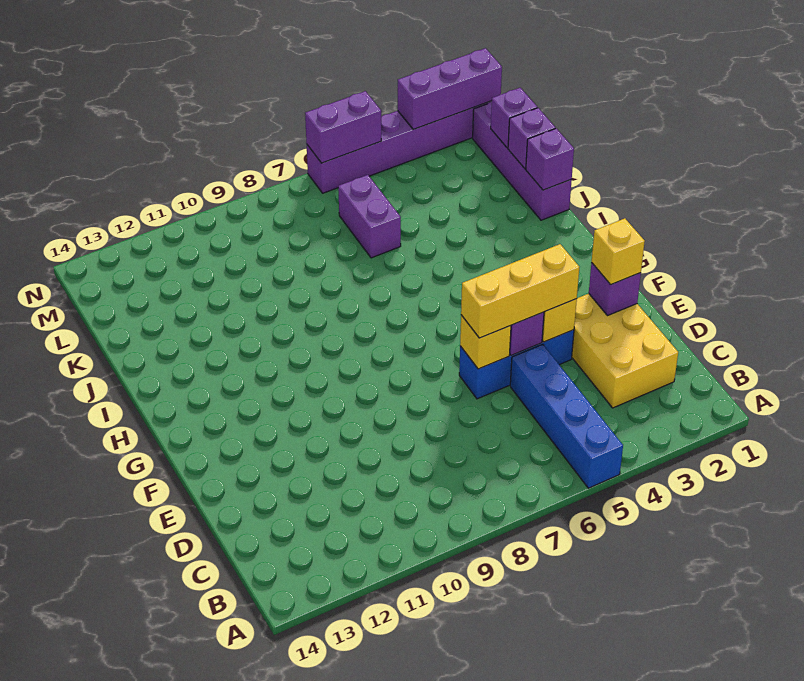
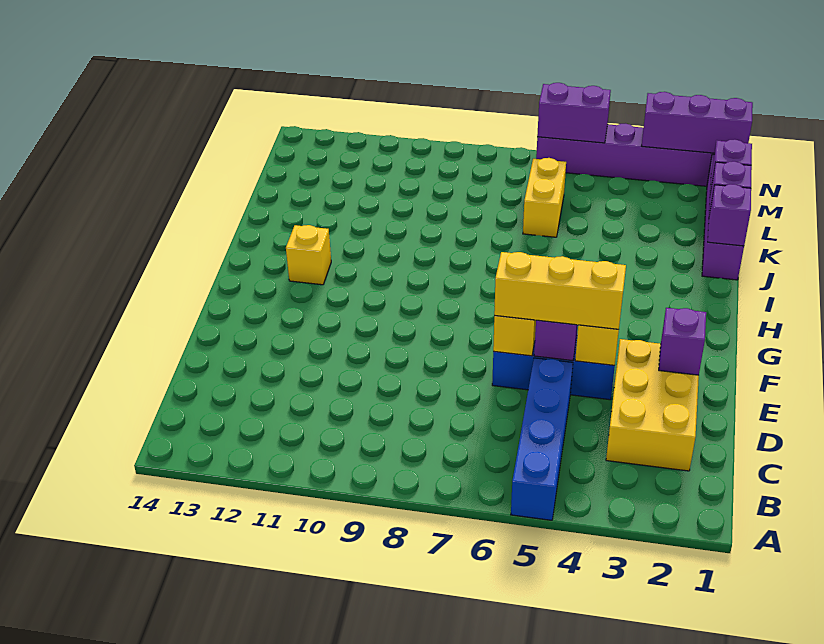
yellow 1x1 brick [592,218,645,285] -> yellow 1x1 brick moved to [286,225,331,285]
purple 1x2 brick [338,175,401,258] -> yellow 1x2 brick [523,158,566,237]

